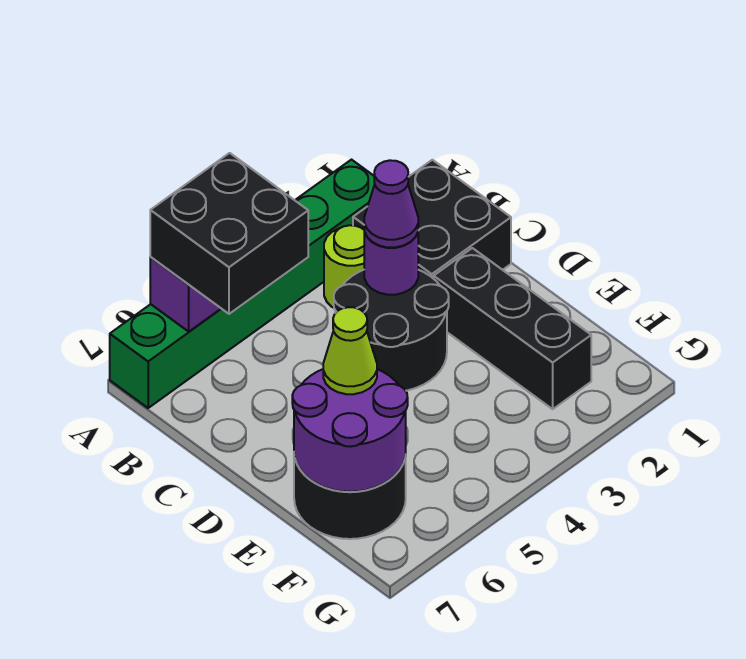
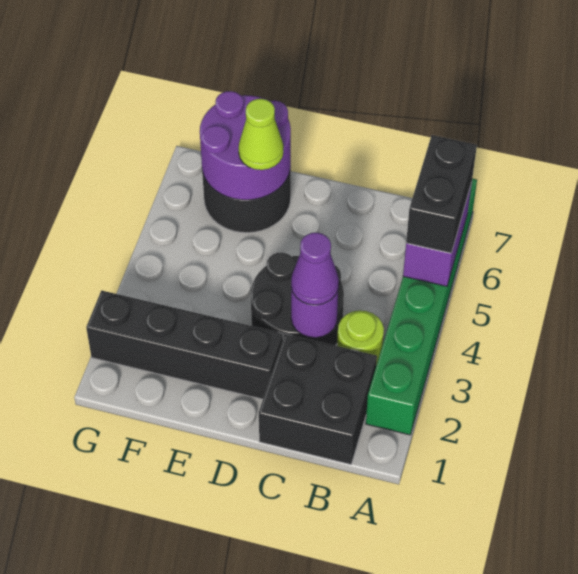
black 2x2 brick [150,153,308,314] -> black 1x2 brick [406,135,477,253]
black 1x3 brick [434,248,591,409] -> black 1x4 brick [86,290,283,399]

